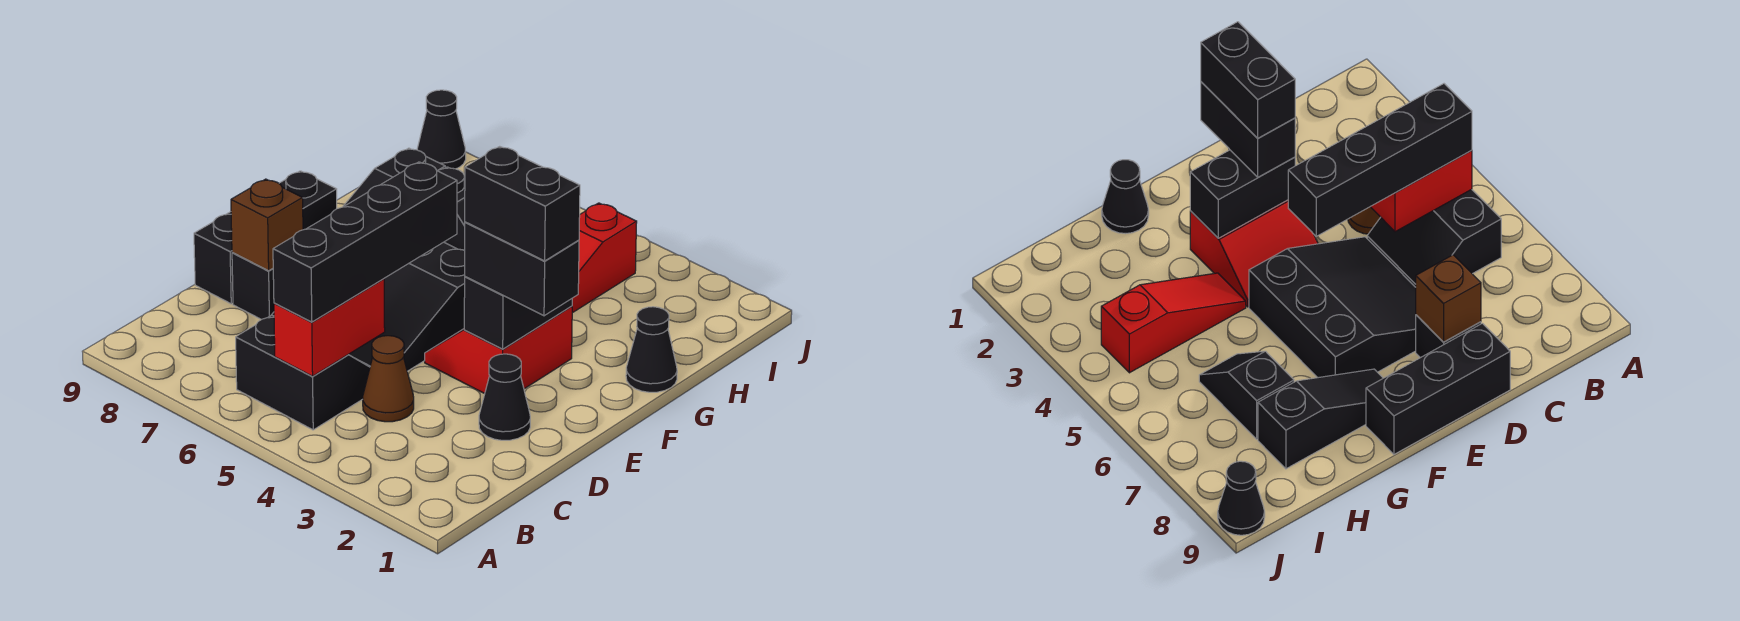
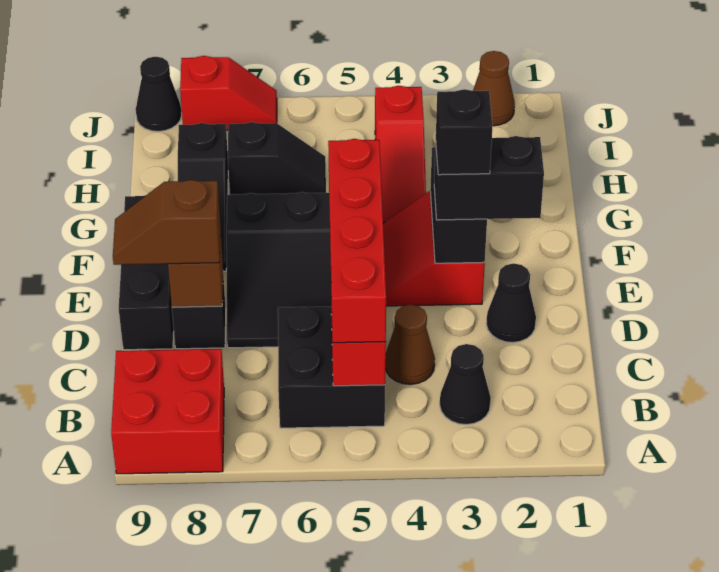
none -> red 2x2 brick [111,349,224,474]
black 2x2 slope [236,315,370,430] -> black 2x2 brick [278,307,385,428]
black 1x4 brick [273,162,457,322] -> red 1x4 brick [328,139,386,343]
none -> brown 1x2 slope [113,180,220,265]
black 1x2 brick [465,146,580,261] -> black 1x1 brick [436,89,492,175]
black 1x1 cone [626,307,677,392] -> black 1x1 cone moved to [440,344,491,425]
none -> brown 1x1 cone [473,51,515,126]
none -> red 1x2 slope [180,56,277,130]

